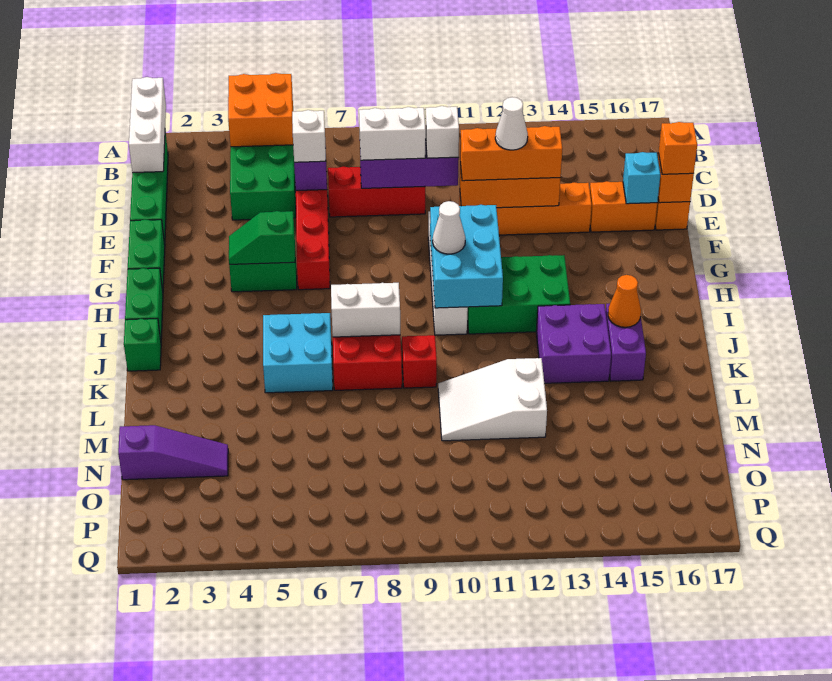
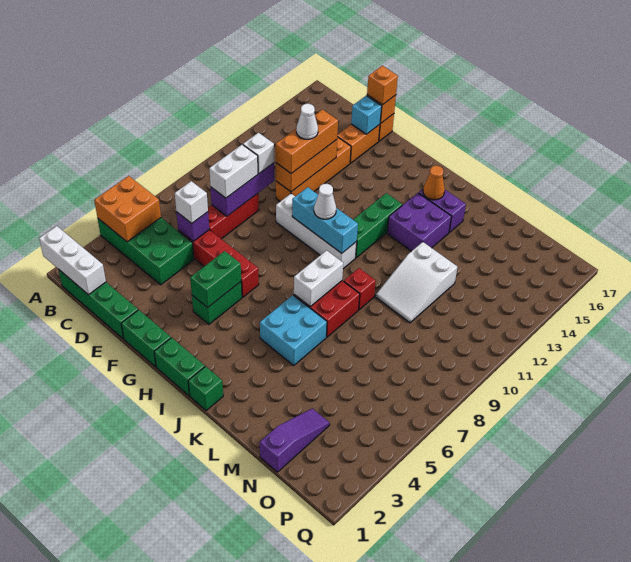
green 1x2 slope [229,211,295,265] -> green 1x2 brick [190,251,241,308]
cyan 2x3 brick [430,205,503,308] -> cyan 1x3 brick [292,187,358,253]
green 2x3 brick [467,255,570,334] -> green 1x3 brick [353,193,402,258]

